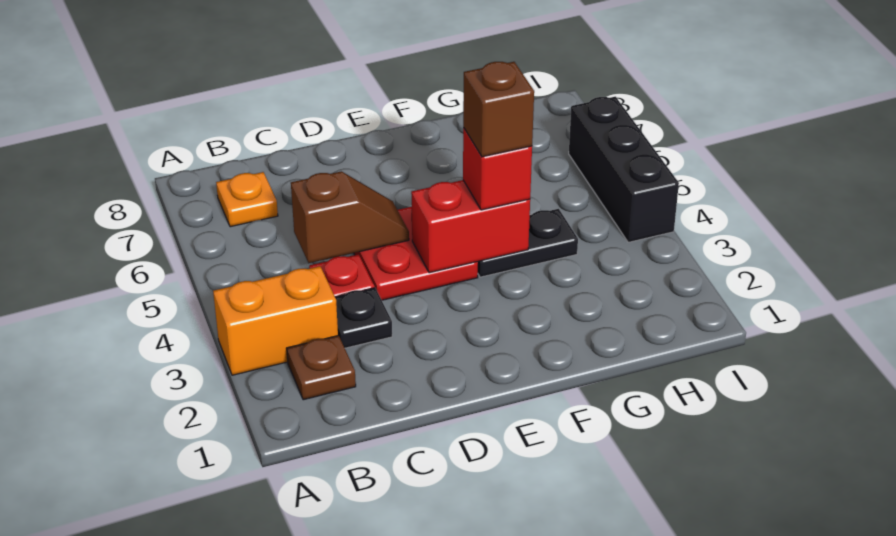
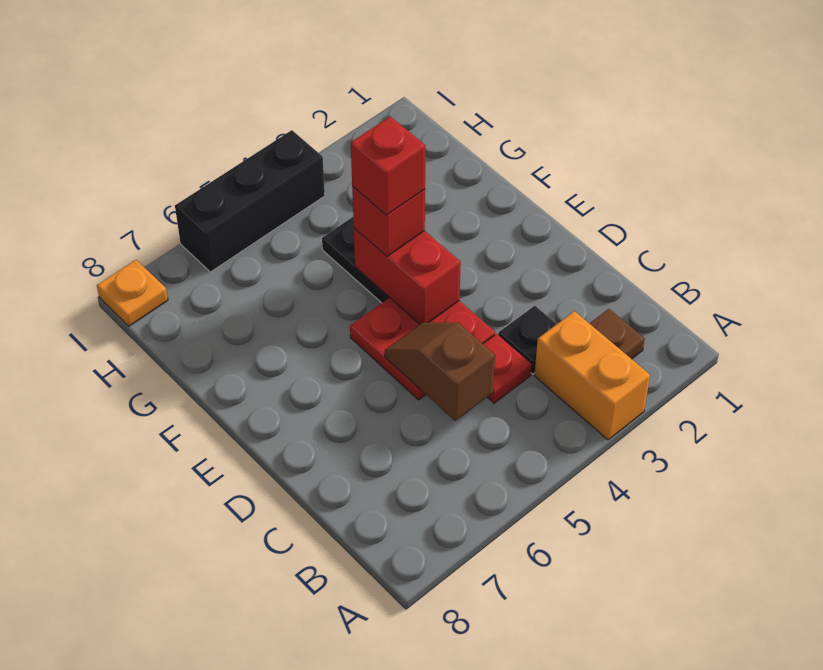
orange 1x1 plate [216,172,278,227] -> orange 1x1 plate moved to [97,260,168,326]
brown 1x1 brick [463,62,534,157] -> red 1x1 brick [351,116,425,215]

